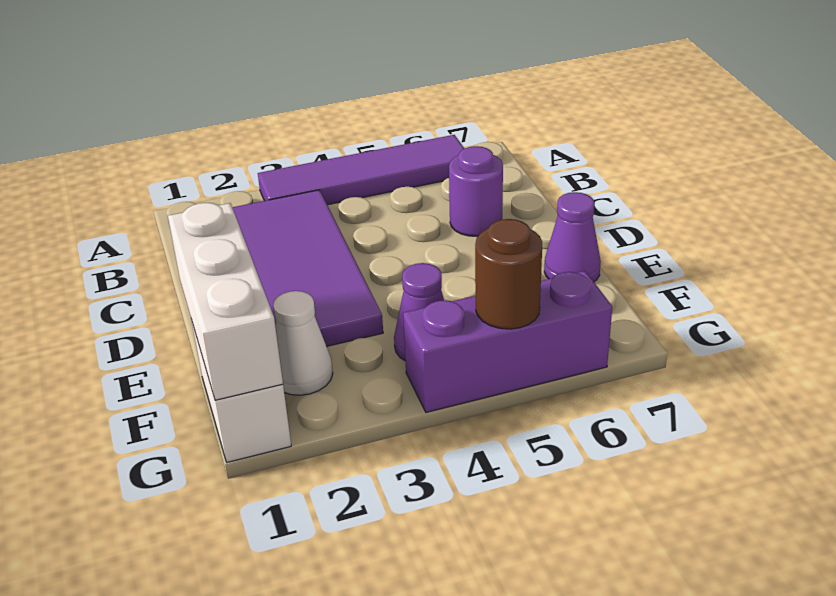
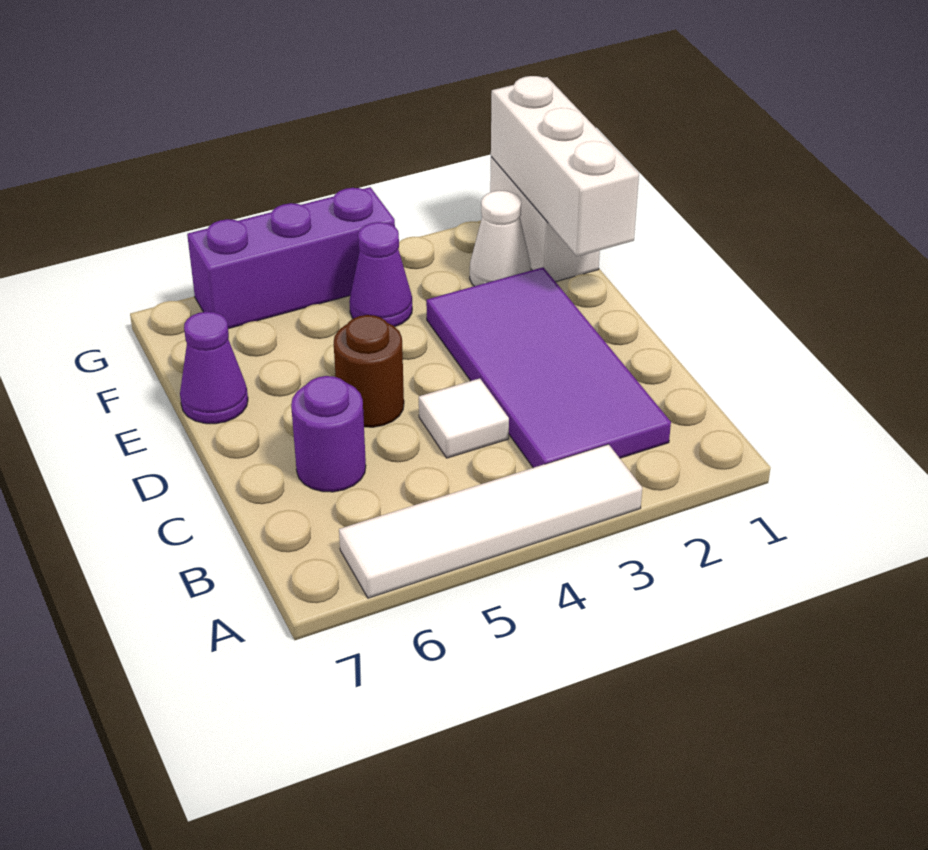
purple 1x4 tile [258,135,465,205] -> white 1x4 tile [339,444,642,598]
none -> white 1x1 tile [419,378,509,458]
brown 1x1 round brick [475,219,542,329] -> brown 1x1 round brick moved to [334,315,404,427]

